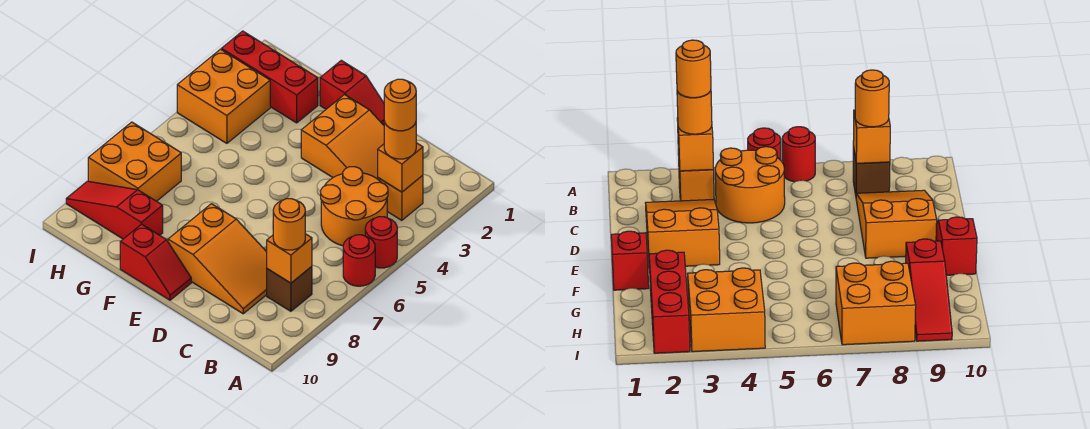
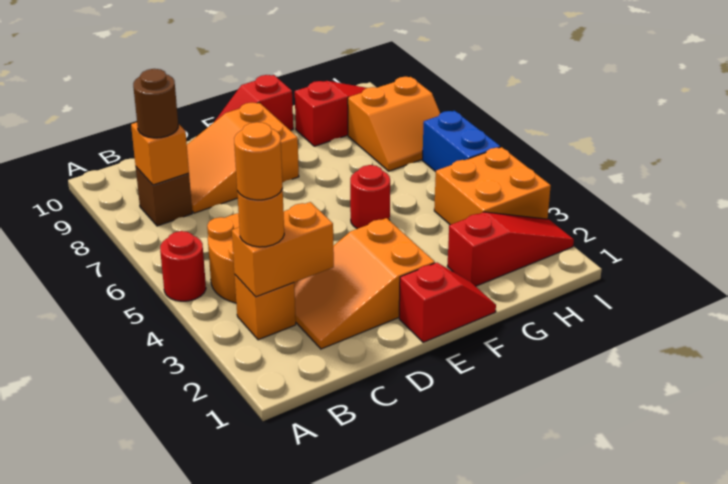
red 1x1 round brick [343,235,375,286] -> red 1x1 round brick moved to [350,165,390,229]
orange 1x1 brick [378,143,423,192] -> orange 1x2 brick [232,202,334,297]
orange 1x1 round brick [273,199,305,250] -> brown 1x1 round brick [133,69,178,138]
red 1x2 slope [320,60,384,125] -> red 1x2 slope turned to [399,263,496,342]
red 1x3 brick [222,31,318,123] -> red 1x3 slope [447,212,574,286]
orange 2x2 brick [88,122,181,201] -> orange 2x2 slope [348,77,440,171]
none -> blue 1x2 brick [422,111,500,172]

